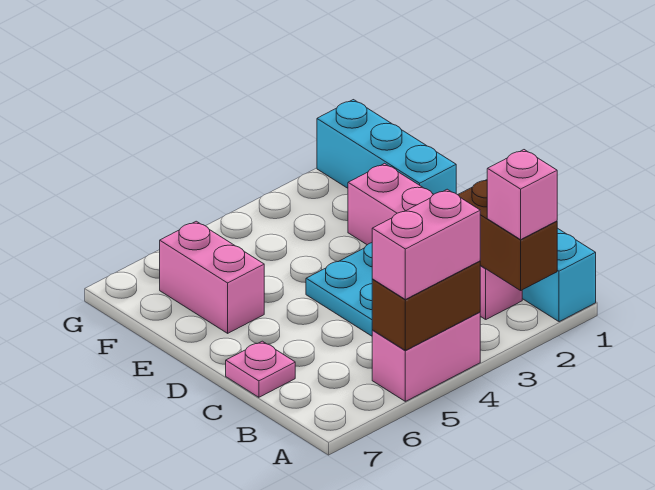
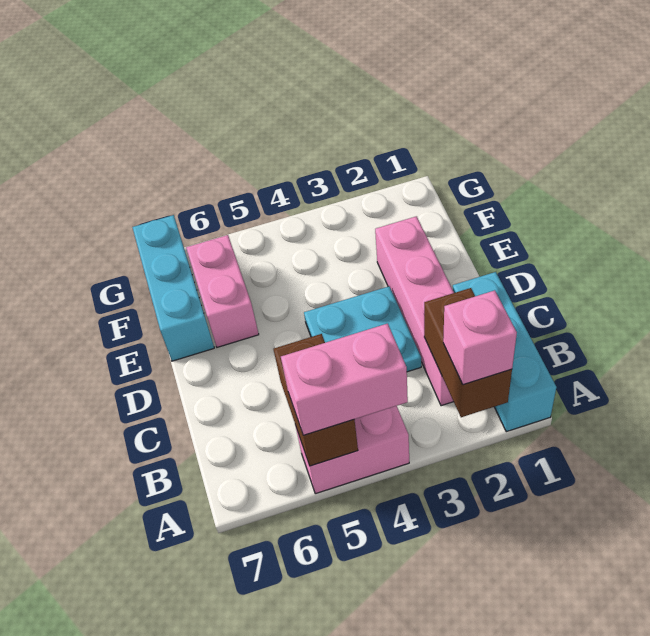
brown 1x2 brick [372,261,480,350] -> brown 1x2 brick turned to [273,334,358,466]
pink 1x1 plate [226,341,295,397] -> none
cyan 1x3 brick [317,100,456,194] -> cyan 1x3 brick moved to [132,215,214,361]

